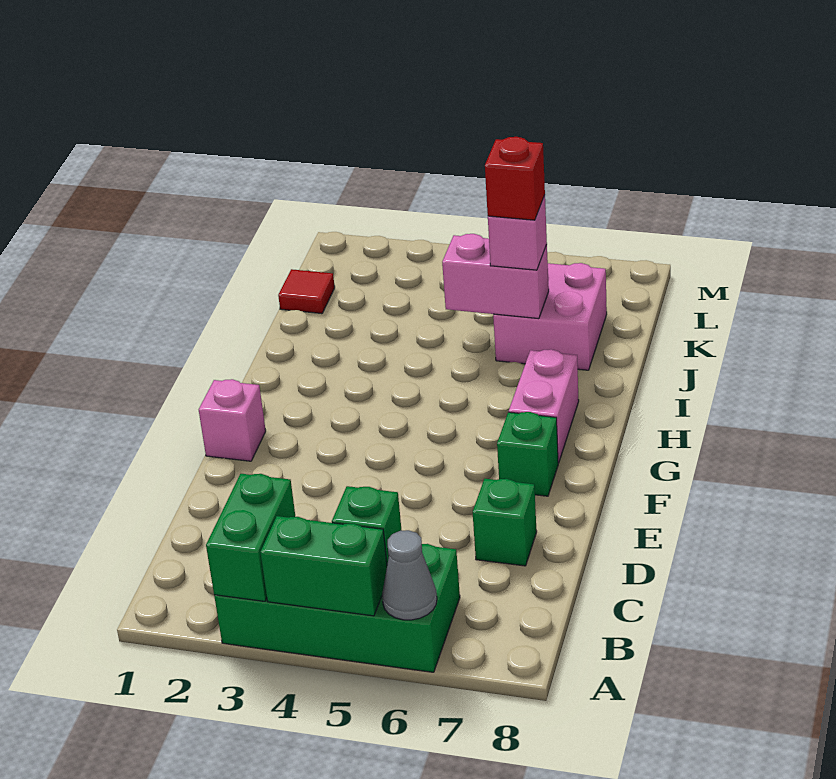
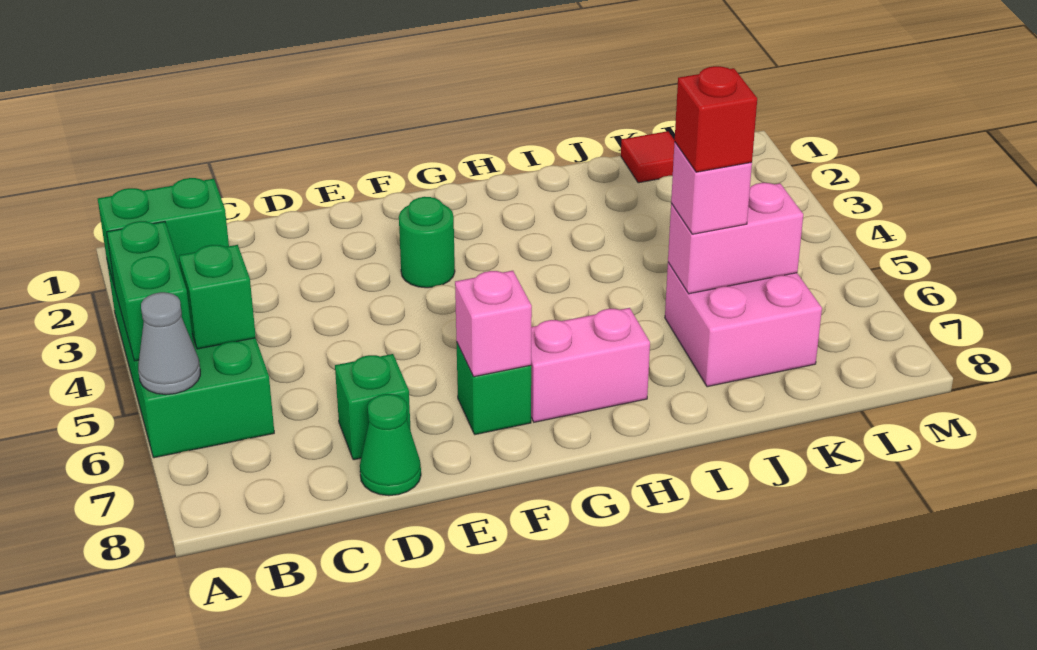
none -> green 1x1 cone [360,394,421,496]
pink 1x1 brick [199,379,266,461] -> pink 1x1 brick moved to [455,271,532,377]
none -> green 1x1 round brick [399,197,455,288]
pink 1x2 brick [442,234,549,319] -> pink 1x2 brick turned to [668,183,803,294]

